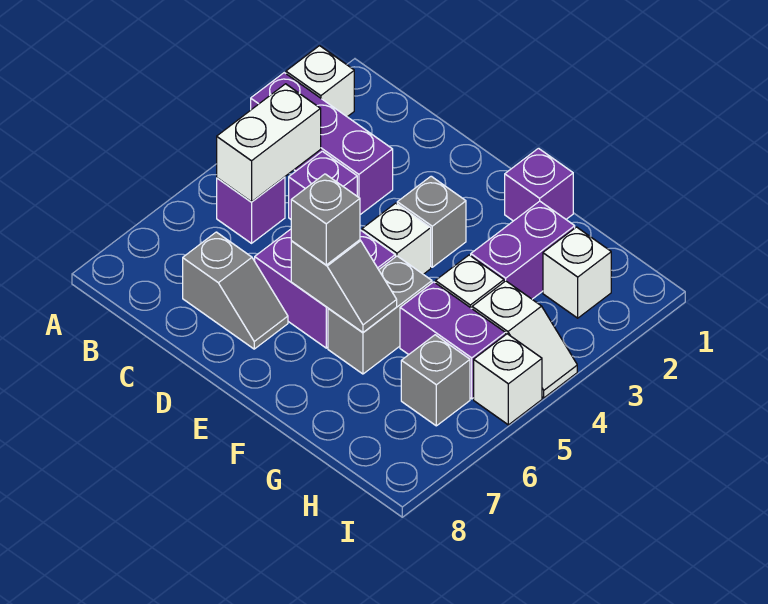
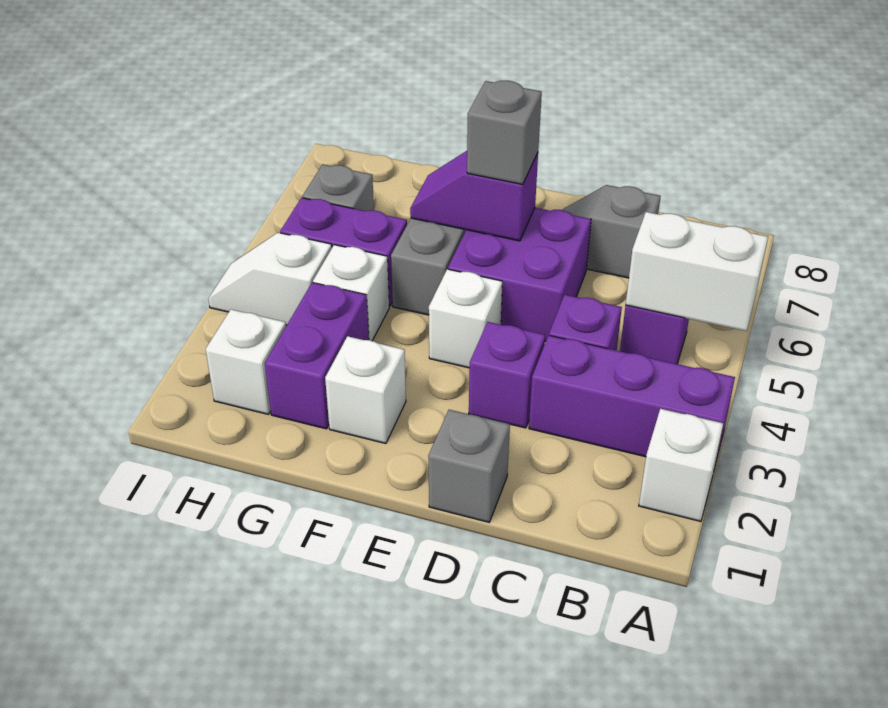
white 1x2 brick [217,84,321,202] -> white 1x2 brick turned to [626,212,768,331]
grey 1x1 brick [397,176,466,267] -> grey 1x1 brick moved to [428,410,510,522]
grey 1x2 slope [291,240,397,332] -> purple 1x2 slope [410,151,538,241]
purple 1x1 brick [505,148,573,221] -> purple 1x1 brick moved to [469,322,545,428]
white 1x1 brick [474,334,542,425] -> white 1x1 brick moved to [325,336,406,443]

